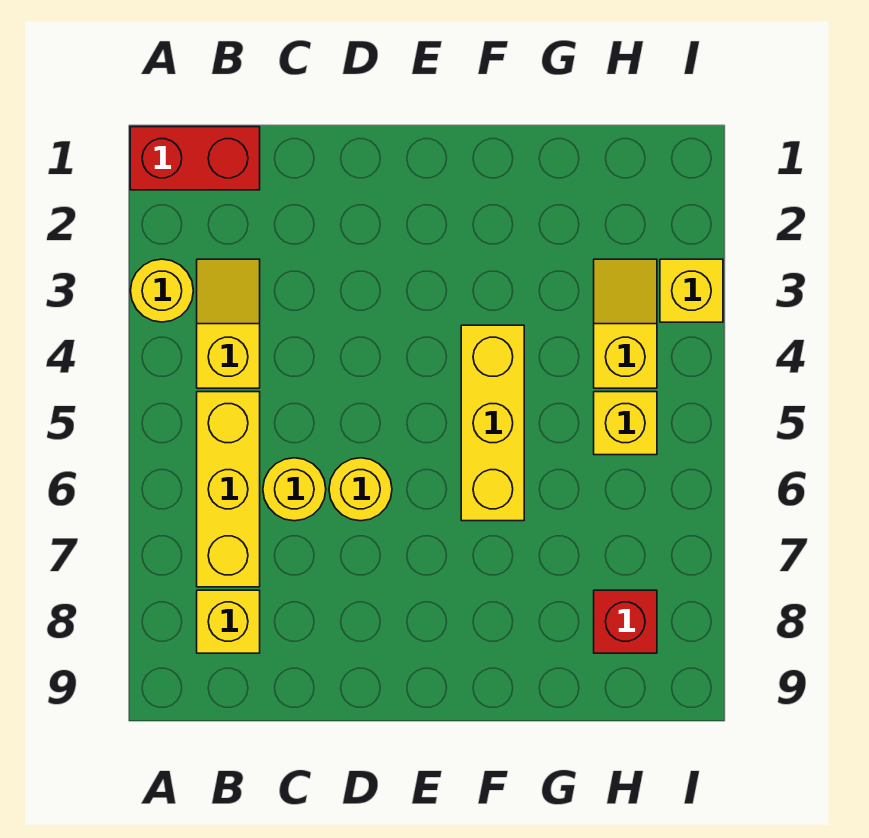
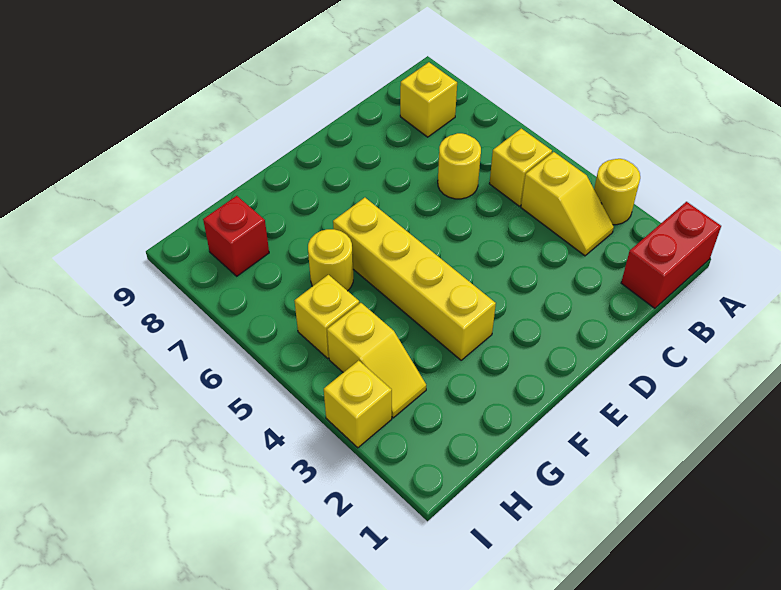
yellow 1x3 brick [197,392,260,587] -> yellow 1x1 brick [489,128,552,206]
yellow 1x1 round brick [329,458,392,521] -> yellow 1x1 round brick moved to [308,229,353,291]
yellow 1x3 brick [461,325,524,521] -> yellow 1x4 brick [333,198,496,360]

